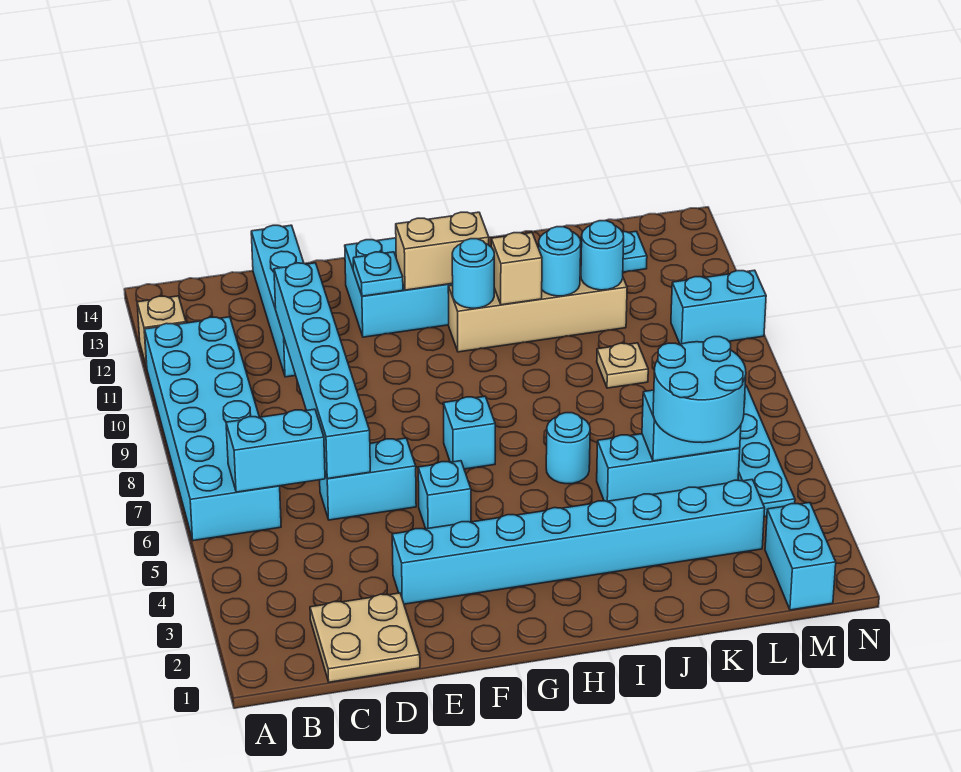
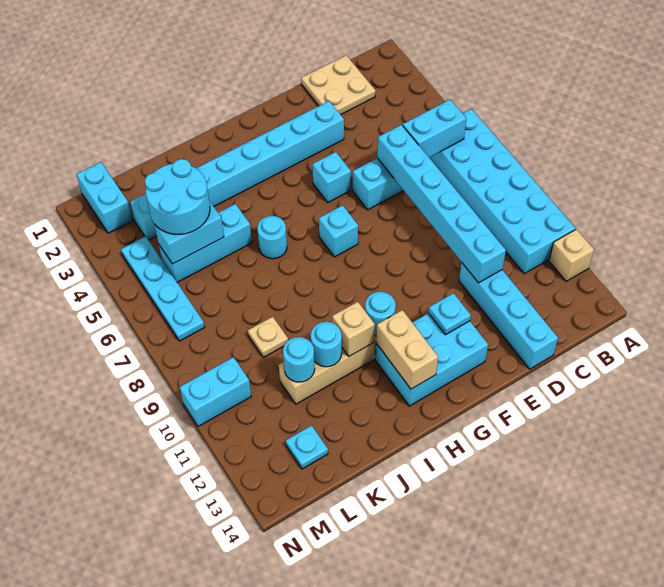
tan 1x2 brick [396,212,489,290] -> tan 1x2 brick turned to [376,310,438,389]

